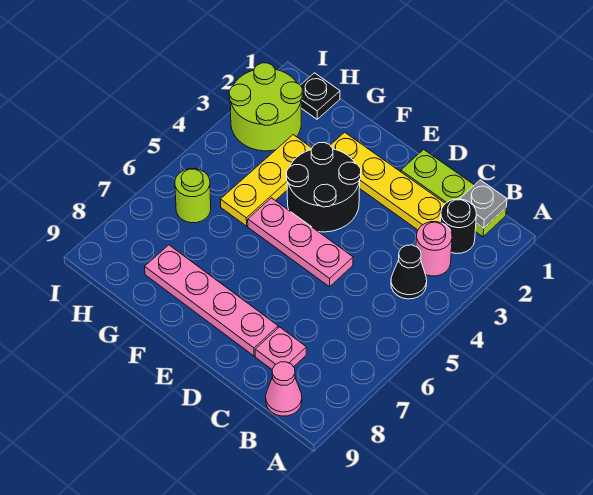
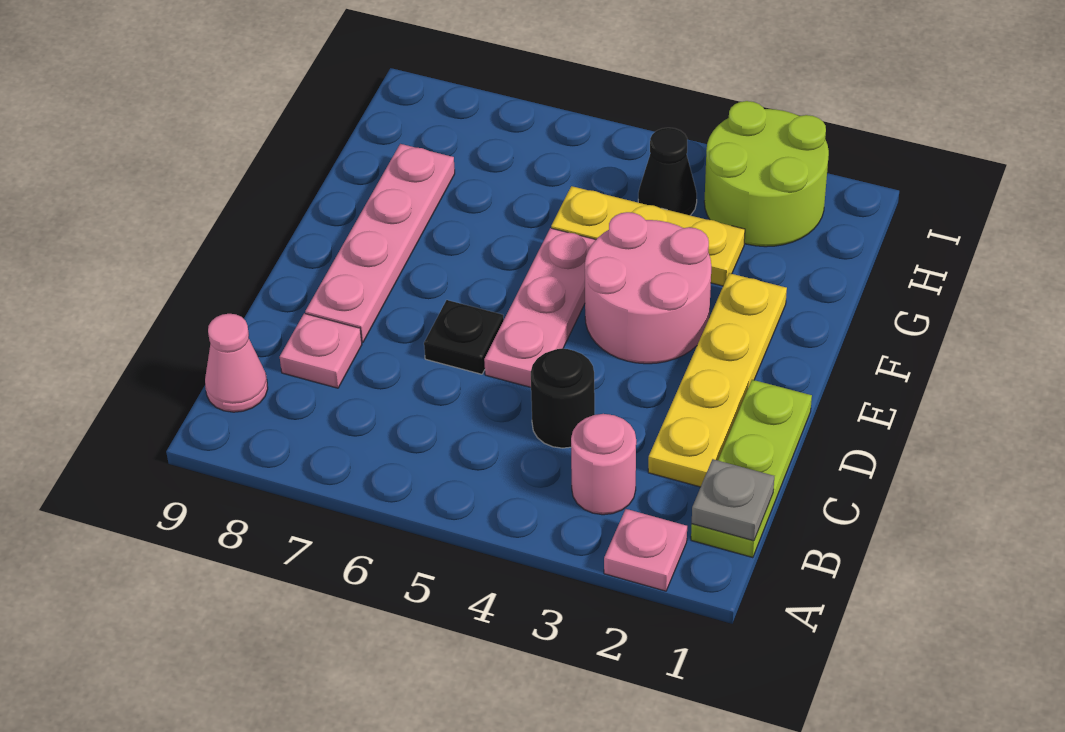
none -> pink 1x1 plate [604,509,687,591]
black 1x1 round brick [440,199,476,254] -> black 1x1 round brick moved to [531,348,595,448]
black 1x1 cone [391,245,427,299] -> black 1x1 cone moved to [638,128,697,215]
black 2x2 round brick [286,143,361,232] -> pink 2x2 round brick [585,212,711,364]
black 1x1 plate [300,73,340,119] -> black 1x1 plate moved to [424,300,504,374]
lime 1x1 round brick [175,169,211,223] -> none

